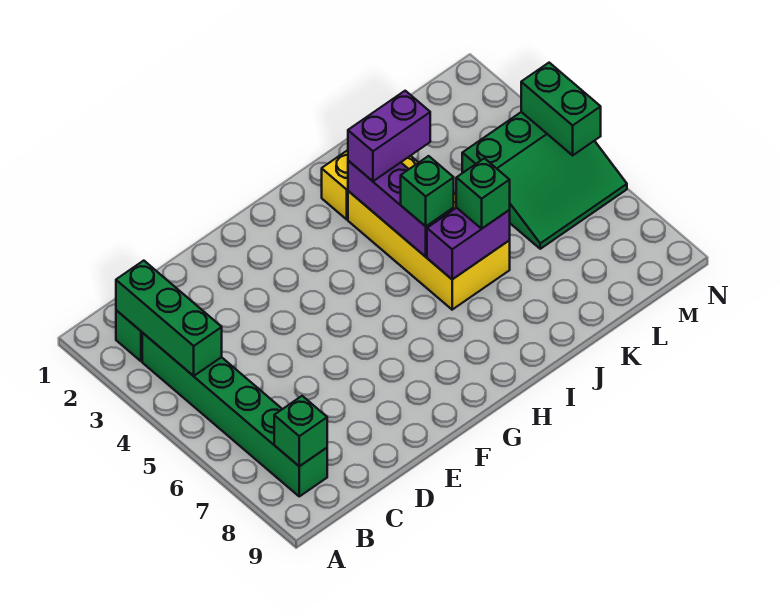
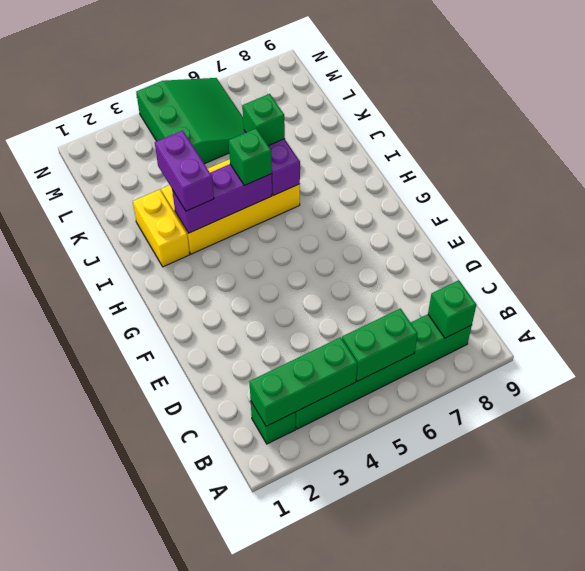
green 1x2 brick [521,63,601,155] -> green 1x2 brick moved to [342,308,418,381]

